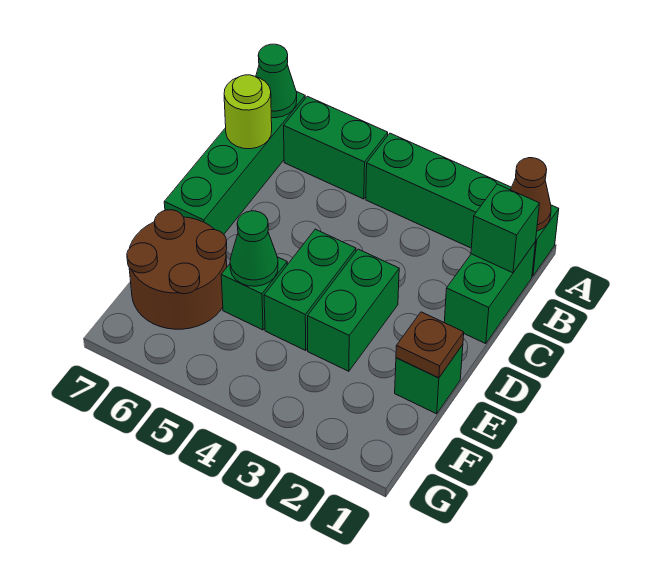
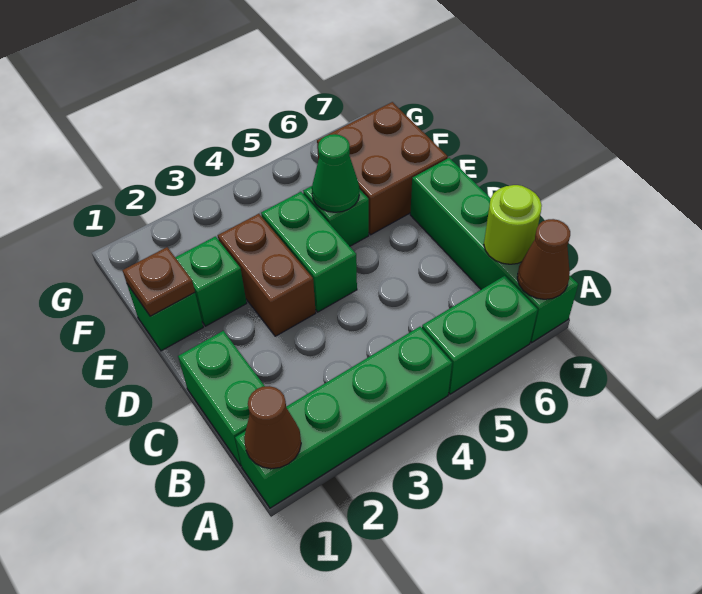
green 1x1 cone [256,44,297,118] -> brown 1x1 cone [517,219,570,299]
green 1x1 brick [471,184,539,273] -> green 1x1 brick moved to [175,236,247,326]
green 1x2 brick [308,249,399,371] -> brown 1x2 brick [218,214,316,336]
brown 2x2 round brick [127,210,227,329] -> brown 2x2 brick [317,102,448,235]

